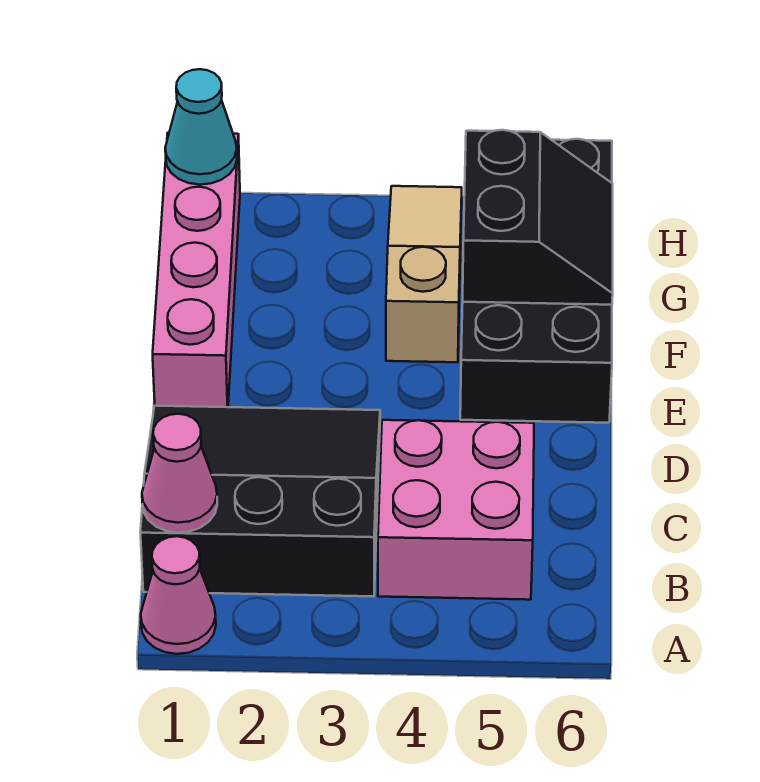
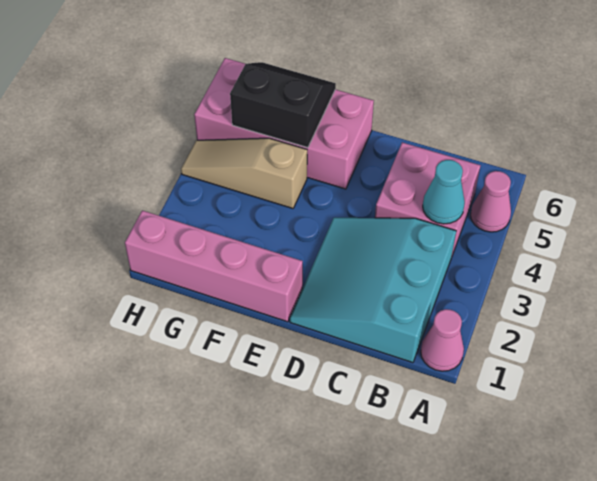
black 3x3 slope [140,406,380,596] -> cyan 3x3 slope [290,218,456,363]
pink 1x1 cone [142,414,217,533] -> pink 1x1 cone moved to [471,171,511,232]
black 2x4 brick [460,139,612,423] -> pink 2x4 brick [194,58,374,189]
cyan 1x1 cone [165,69,237,185] -> cyan 1x1 cone moved to [423,160,465,224]

